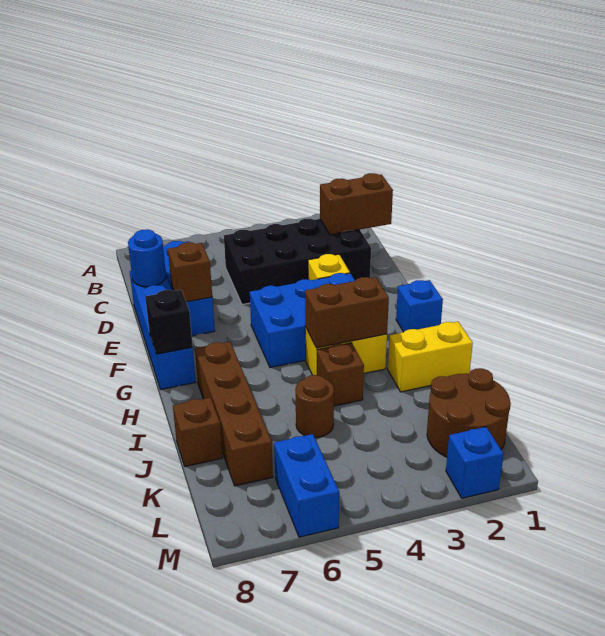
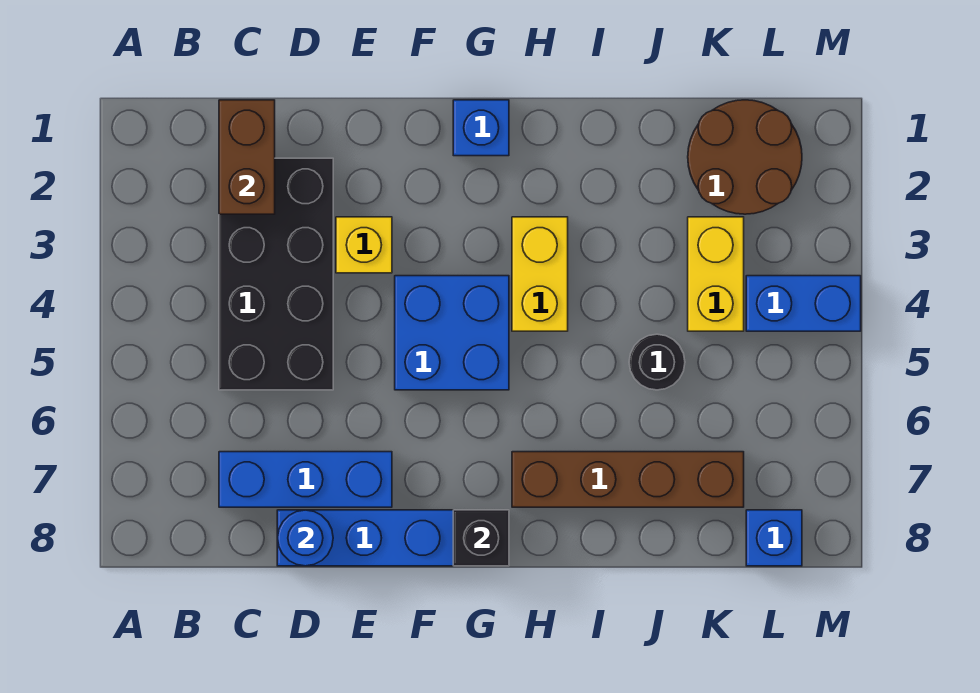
brown 1x1 brick [168,242,212,302] -> none
blue 2x3 brick [250,273,355,367] -> blue 2x2 brick [395,276,509,390]
brown 1x2 brick [305,277,389,348] -> none
yellow 1x2 brick [388,322,473,392] -> yellow 1x2 brick moved to [688,217,744,331]
brown 1x1 brick [317,343,364,406] -> none
brown 1x1 round brick [295,375,334,438] -> black 1x1 round brick [629,334,685,390]
brown 1x1 brick [173,397,222,466] -> none
blue 1x2 brick [274,434,339,537] -> blue 1x2 brick moved to [746,276,861,331]
blue 1x1 brick [446,427,504,498] -> blue 1x1 brick moved to [746,510,802,566]

